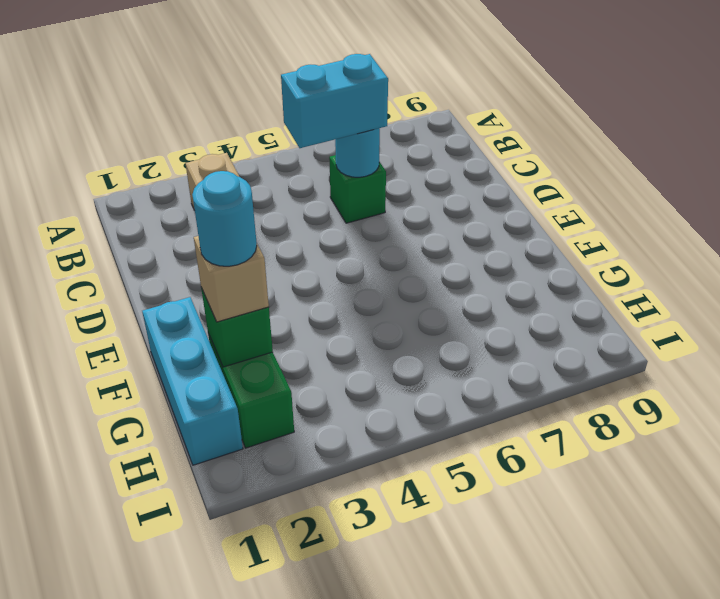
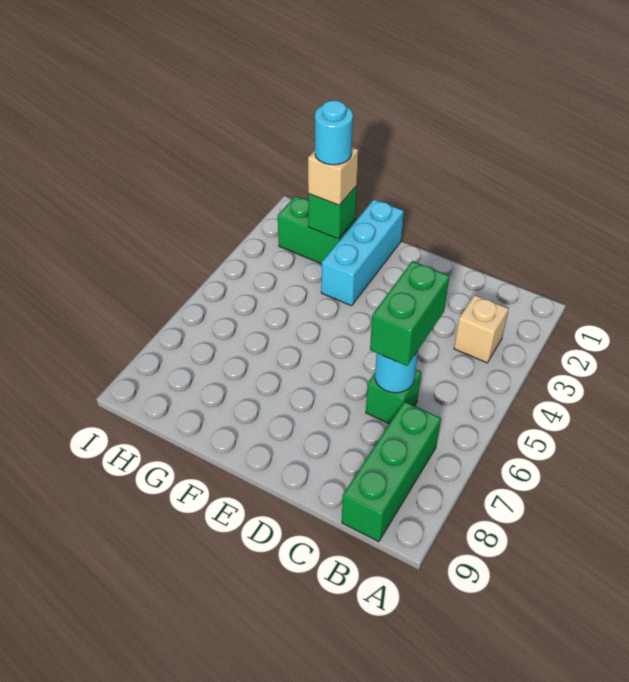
none -> green 1x3 brick [342,402,441,542]
cyan 1x2 brick [281,54,388,148] -> green 1x2 brick [370,261,450,366]
cyan 1x3 brick [142,297,243,465] -> cyan 1x3 brick turned to [321,200,404,306]

